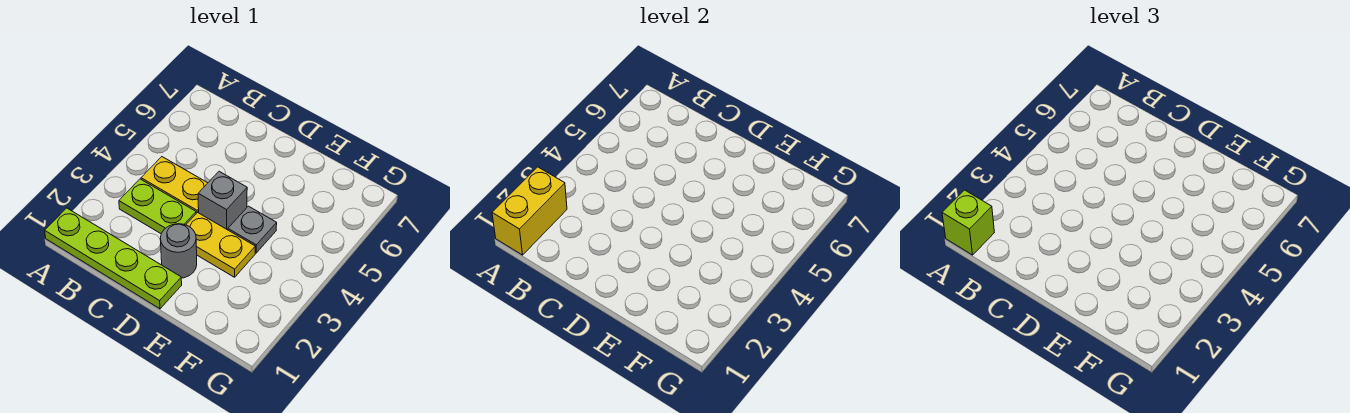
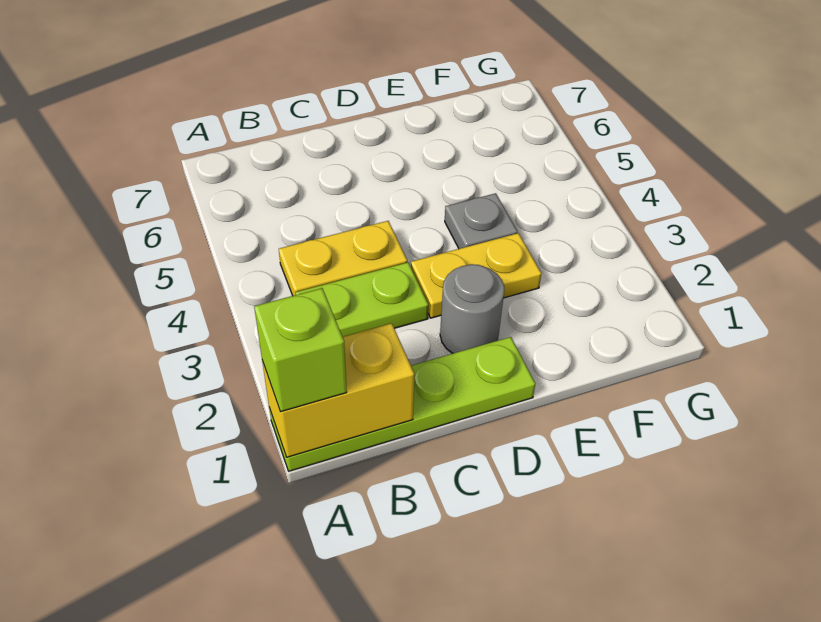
yellow 1x2 brick [492,167,567,255] -> yellow 1x2 brick turned to [262,323,414,457]
grey 1x1 brick [198,171,247,230] -> none

